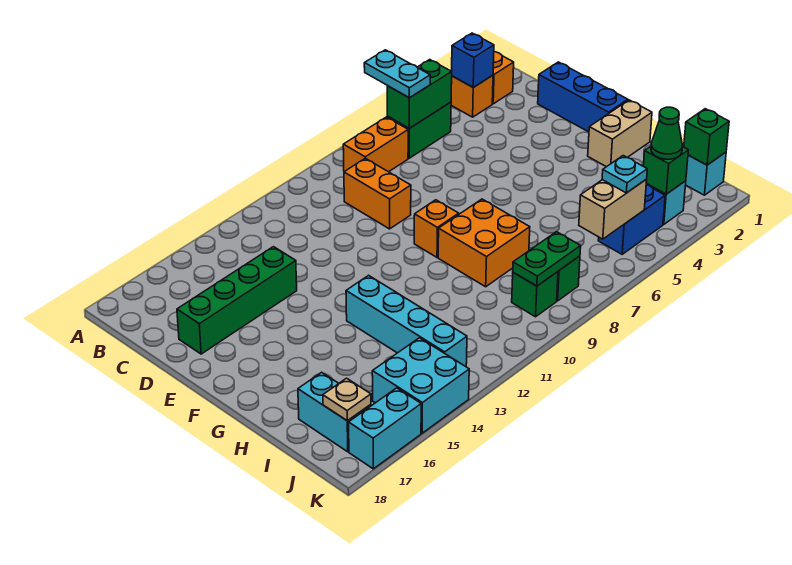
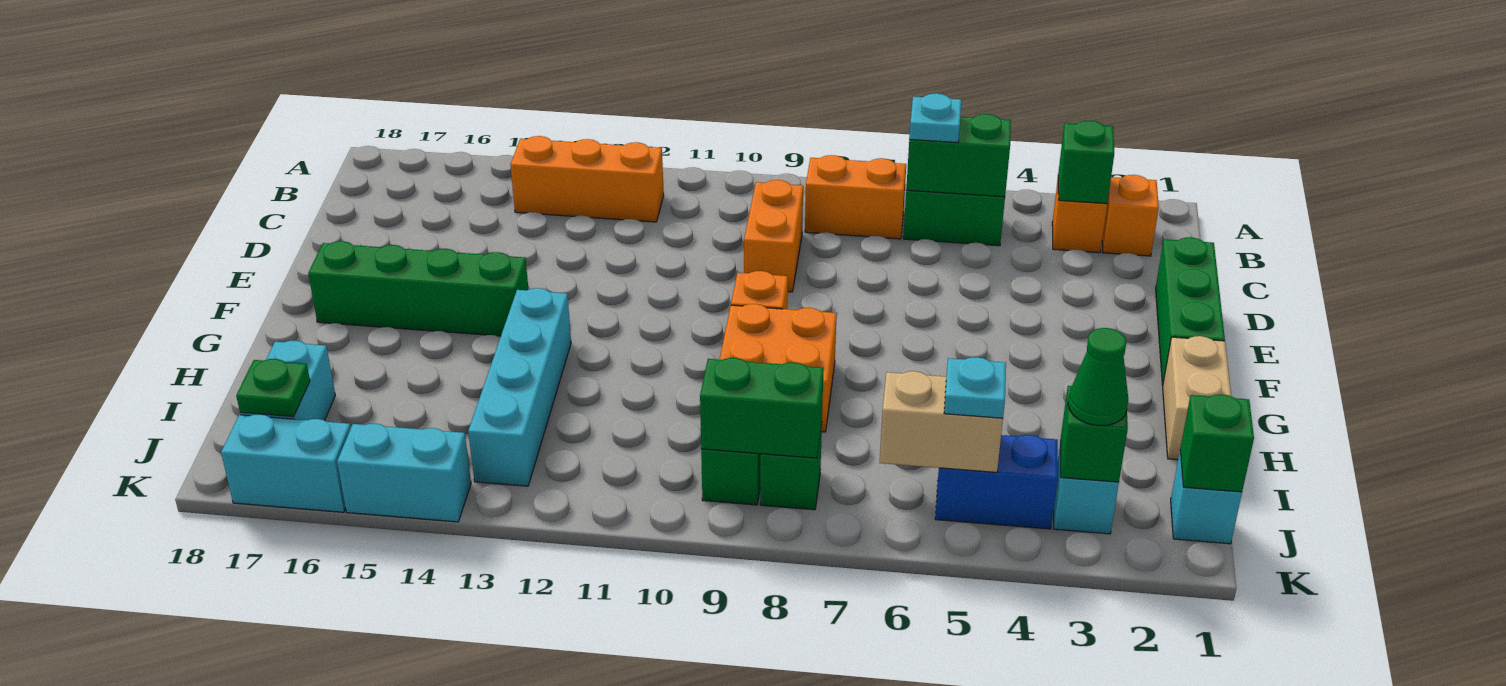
cyan 1x2 plate [364,50,430,98] -> cyan 1x1 plate [909,93,961,143]
blue 1x1 brick [452,33,494,87] -> green 1x1 brick [1058,121,1114,204]
none -> orange 1x3 brick [510,136,664,222]
blue 1x3 brick [538,62,628,132] -> green 1x3 brick [1156,237,1225,385]
green 1x4 brick [177,247,297,354] -> green 1x4 brick moved to [308,241,528,336]
tan 1x2 brick [588,100,652,167] -> tan 1x2 brick turned to [1163,336,1231,460]
green 1x2 plate [513,232,581,286] -> green 1x2 brick [700,358,824,458]
cyan 2x2 brick [372,338,469,433] -> cyan 1x2 brick [337,423,471,522]
tan 1x1 plate [323,378,371,421] -> green 1x1 plate [236,359,310,417]

